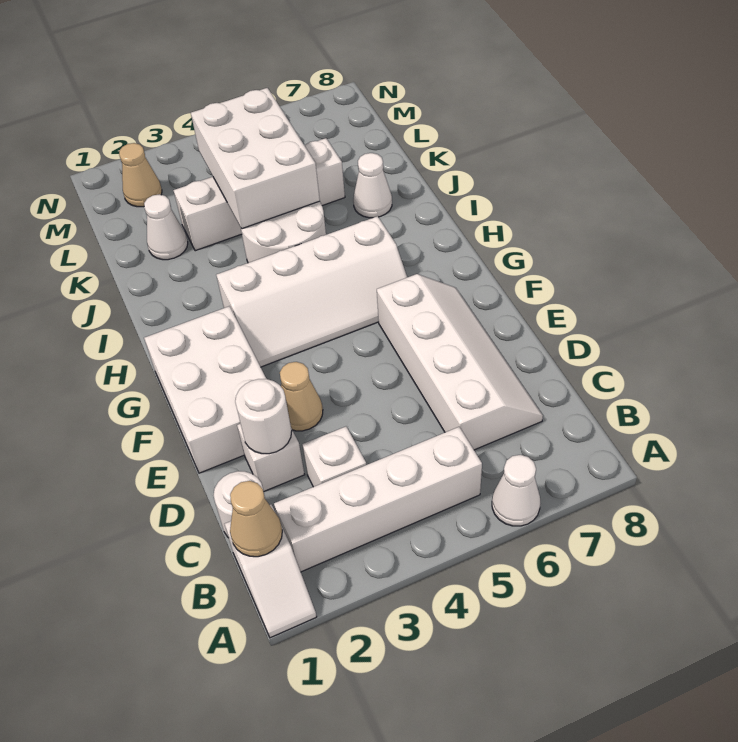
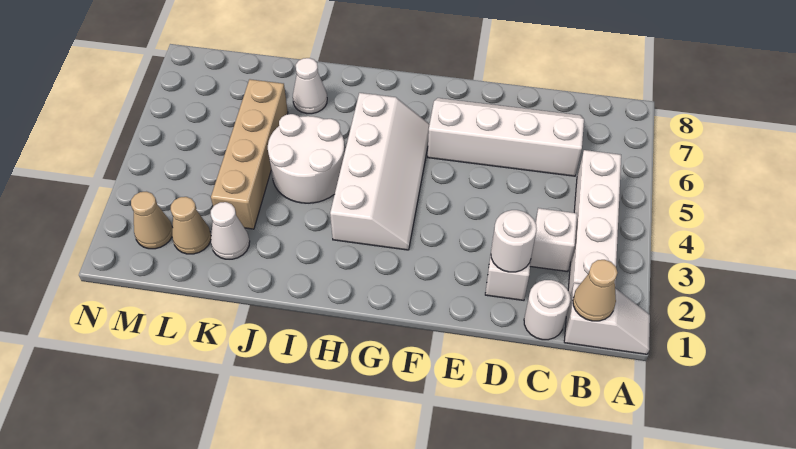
white 1x1 cone [492,455,540,526] -> none
white 2x3 brick [144,306,266,473] -> none
tan 1x1 cone [280,362,323,431] -> tan 1x1 cone moved to [171,197,211,254]
white 2x3 brick [191,88,320,229] -> none
white 1x4 brick [173,138,345,251] -> tan 1x4 brick [211,79,288,229]

